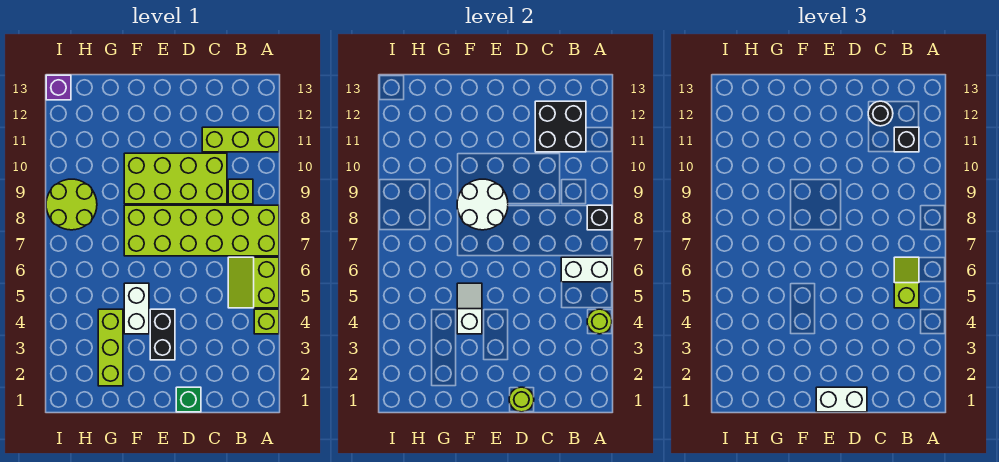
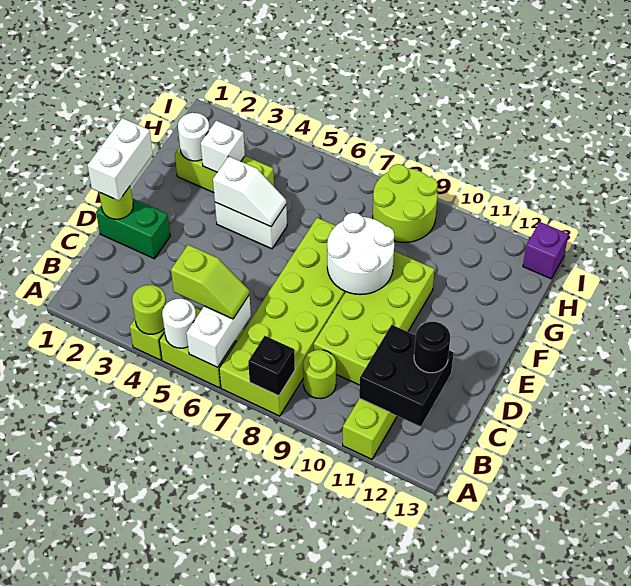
none -> white 1x1 round brick [162,299,196,348]
lime 1x1 brick [228,179,253,204] -> lime 1x1 round brick [303,350,336,399]
black 1x1 brick [894,127,919,152] -> none
green 1x1 brick [176,387,201,412] -> green 1x2 brick [96,198,170,259]
black 1x2 brick [150,309,175,360] -> none
none -> white 1x1 round brick [178,113,210,161]
none -> white 1x1 brick [201,121,245,172]

